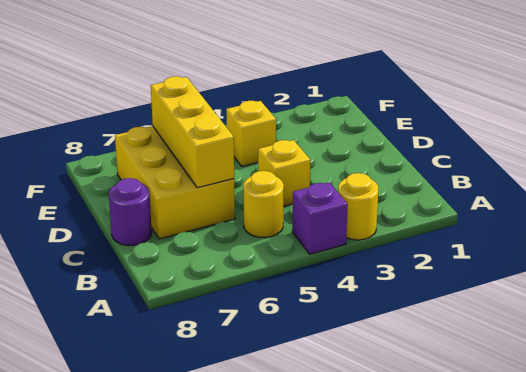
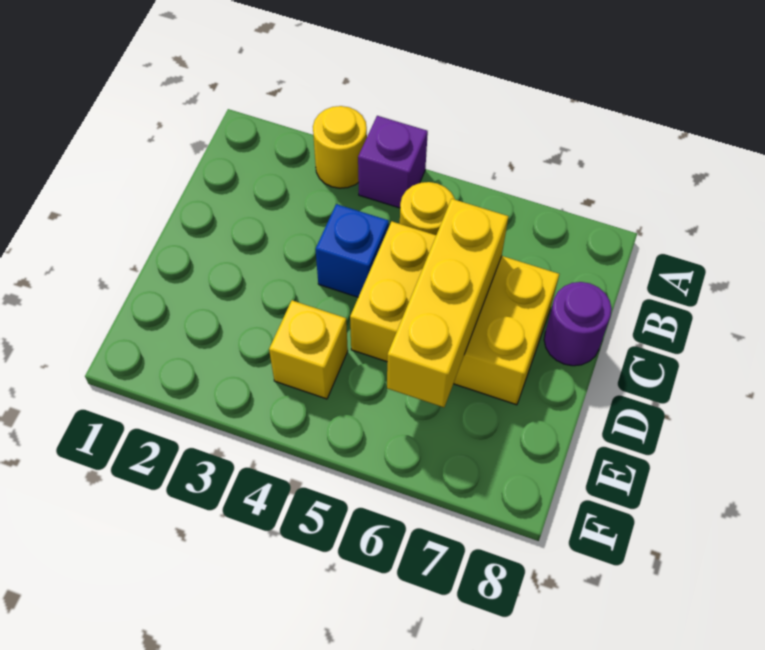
yellow 1x1 brick [258,140,310,206] -> blue 1x1 brick [315,204,389,297]
yellow 2x3 brick [115,126,235,239] -> yellow 2x3 brick turned to [350,221,559,405]

